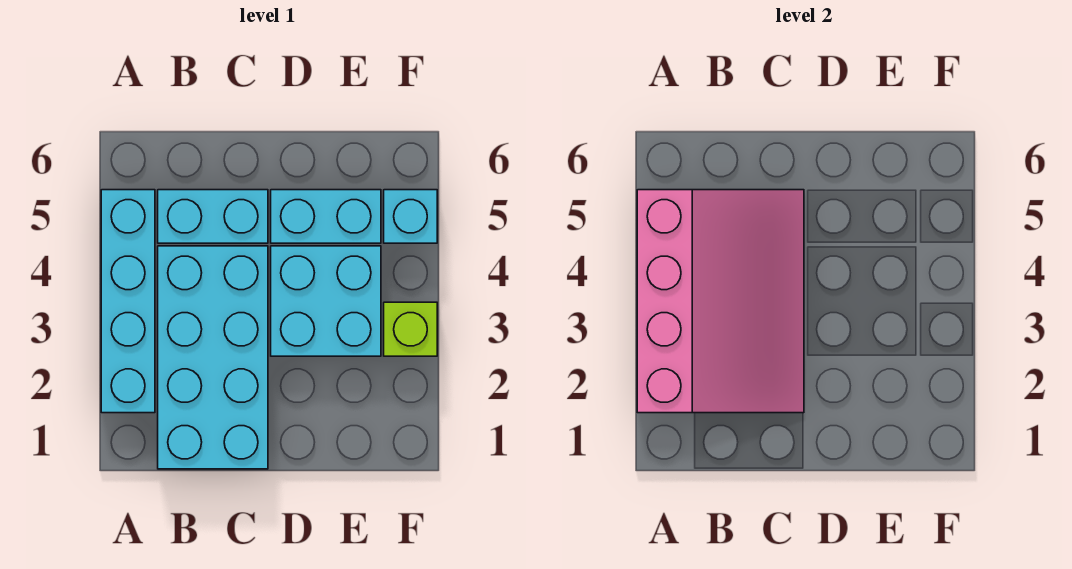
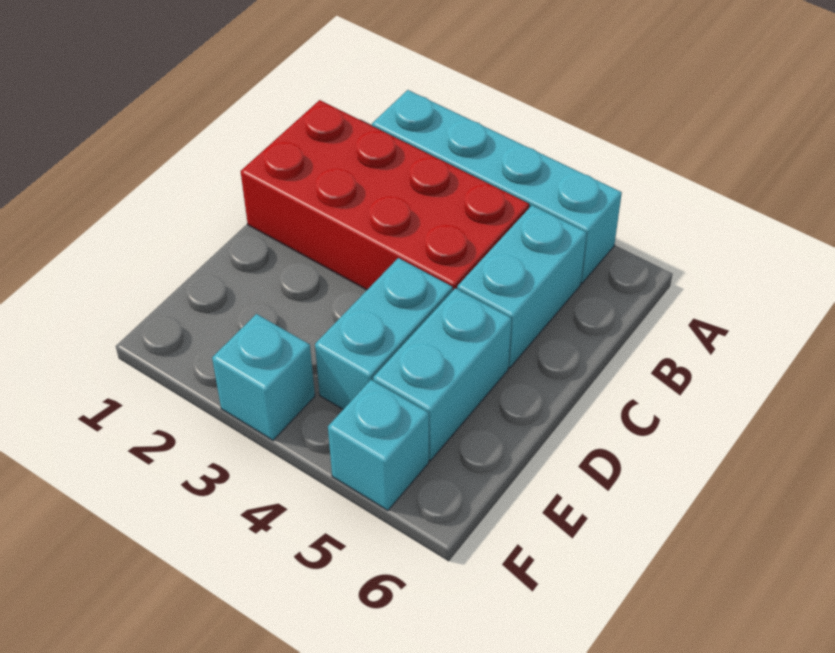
pink 3x4 slope [637,190,804,413] -> none
cyan 2x4 brick [158,246,268,469] -> red 2x4 brick [241,100,529,290]
cyan 2x2 brick [271,246,381,356] -> cyan 1x2 brick [315,258,453,409]
lime 1x1 brick [384,302,437,356] -> cyan 1x1 brick [212,314,315,440]

